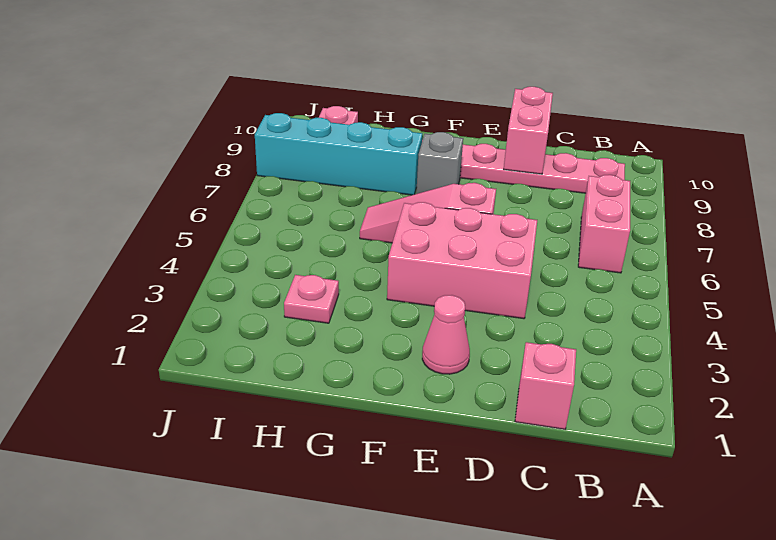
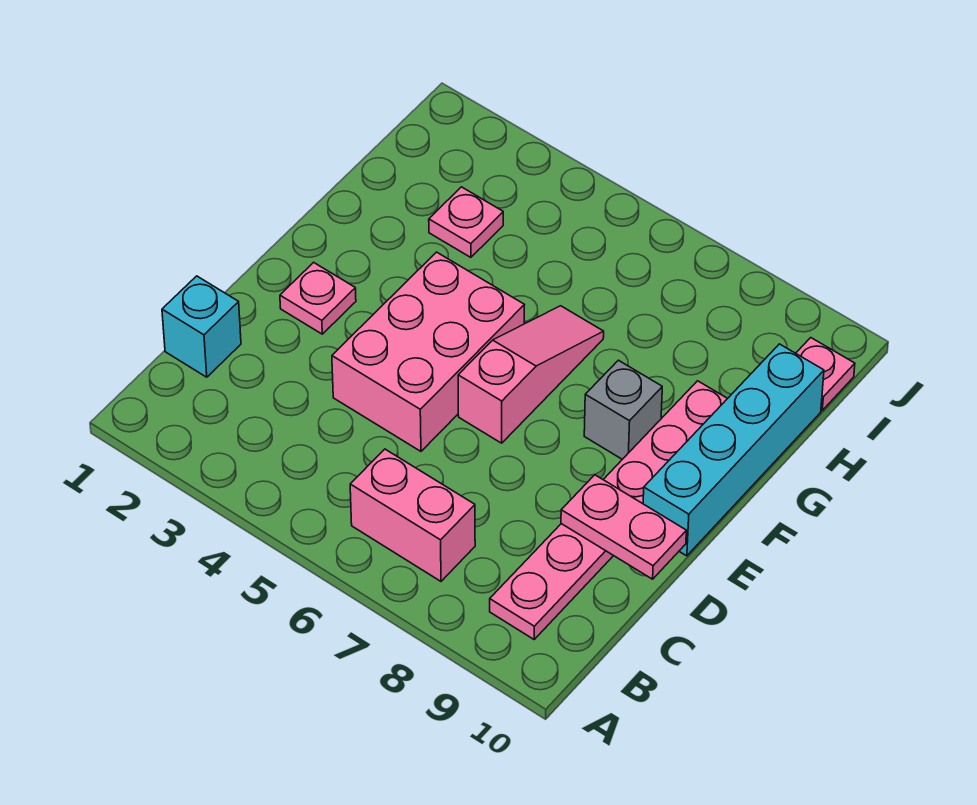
pink 1x1 brick [515,342,576,429] -> cyan 1x1 brick [162,276,241,377]
pink 1x2 brick [504,87,553,174] -> pink 1x2 plate [561,475,686,579]
pink 1x1 cone [422,295,470,374] -> pink 1x1 plate [280,262,356,334]
cyan 1x4 brick [255,113,423,195] -> cyan 1x4 brick moved to [643,344,824,556]

